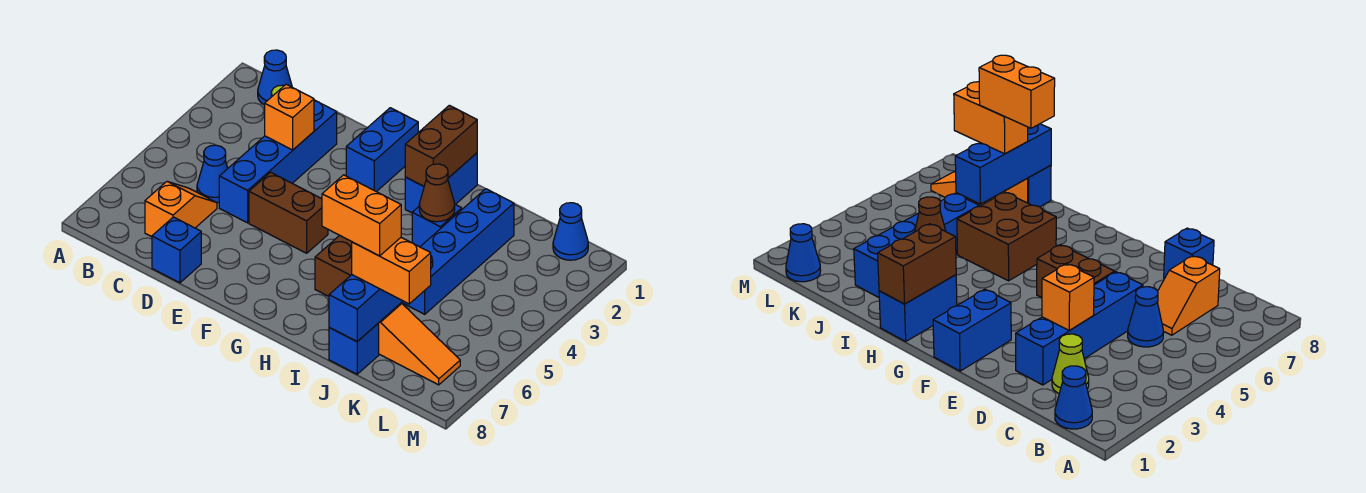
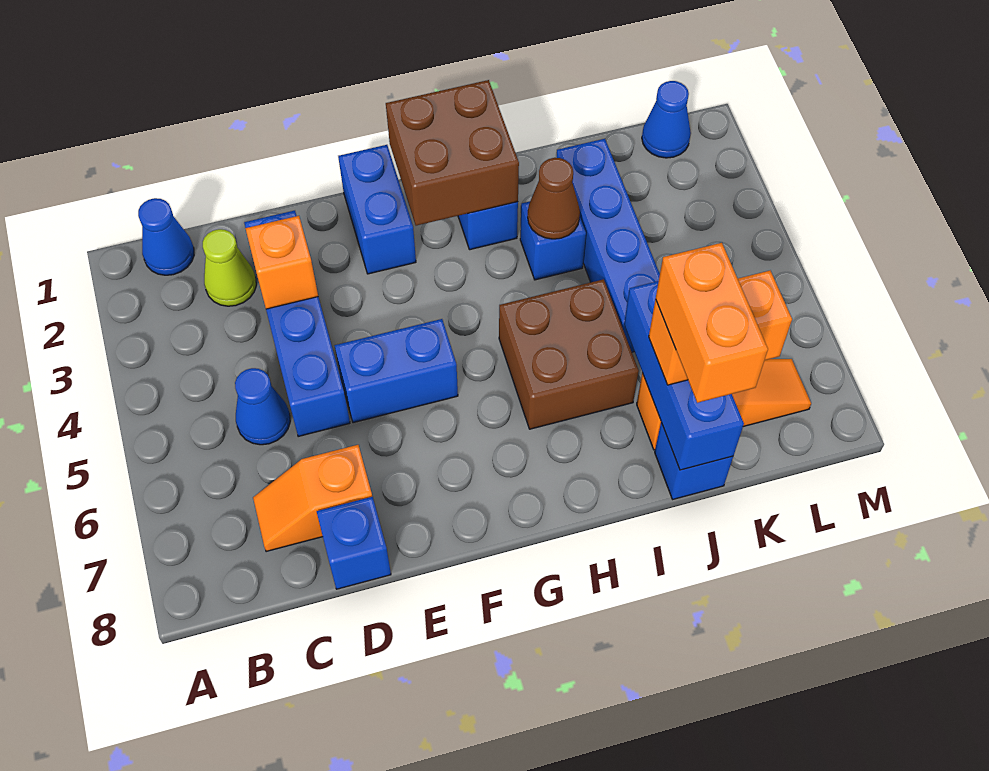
orange 1x2 slope [145,182,217,237] -> orange 1x2 slope turned to [253,445,372,552]
brown 1x2 brick [249,172,328,253] -> blue 1x2 brick [335,319,458,423]
brown 1x2 brick [405,105,477,186] -> brown 2x2 brick [386,80,519,226]
orange 1x2 brick [322,175,401,256] -> orange 1x2 brick turned to [656,243,768,403]

